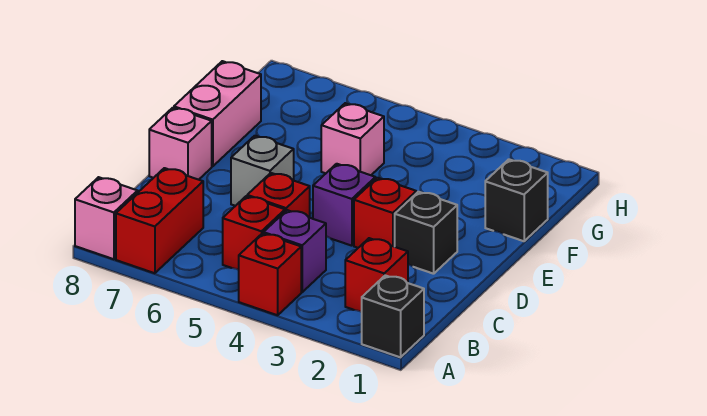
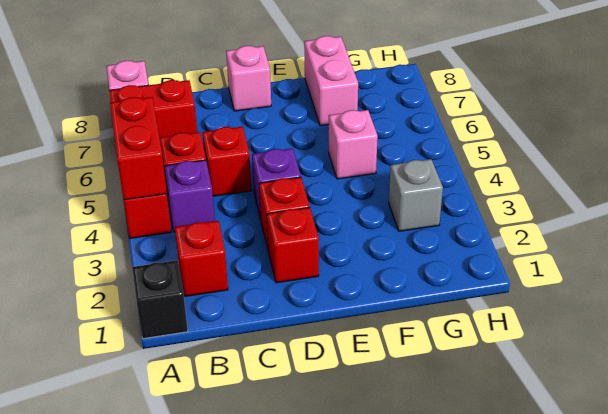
none -> red 1x2 brick [110,97,167,200]
black 1x1 brick [395,192,457,274] -> red 1x1 brick [267,208,319,283]
grey 1x1 brick [231,136,294,206] -> grey 1x1 brick moved to [389,159,443,231]
pink 1x2 brick [174,61,261,166] -> pink 1x2 brick turned to [304,36,358,126]
black 1x1 brick [485,159,548,241] -> none

